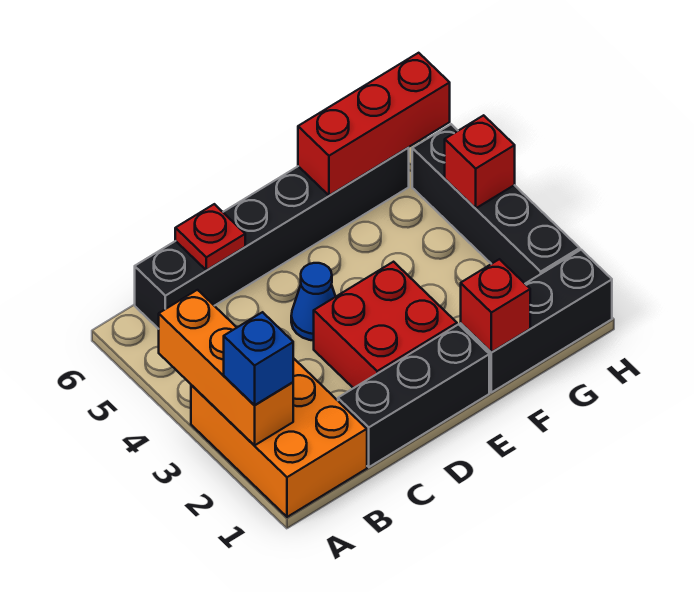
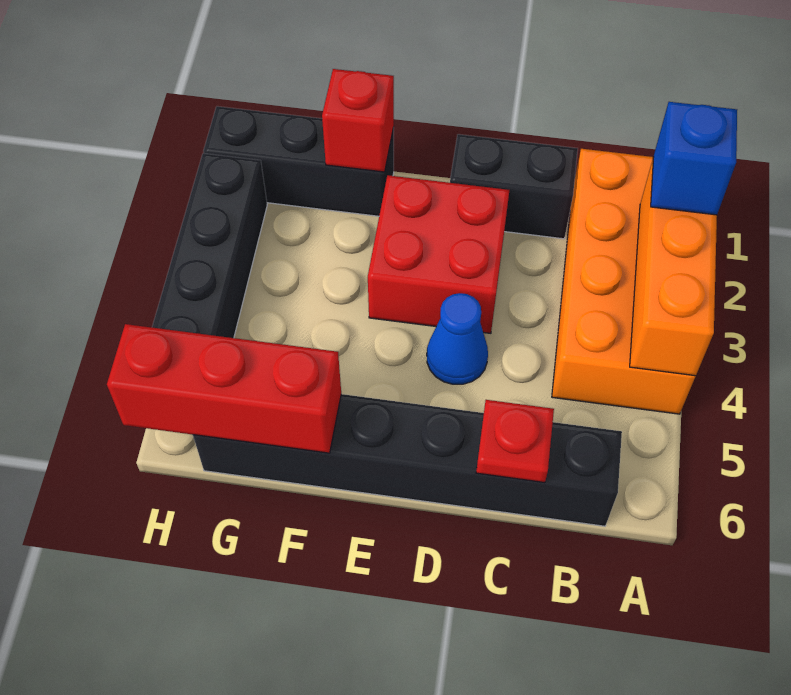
orange 2x3 brick [191,358,367,517] -> orange 2x4 brick [552,149,696,414]
black 1x3 brick [338,324,489,467] -> black 1x2 brick [450,134,578,239]
red 1x1 brick [445,115,515,208] -> none

